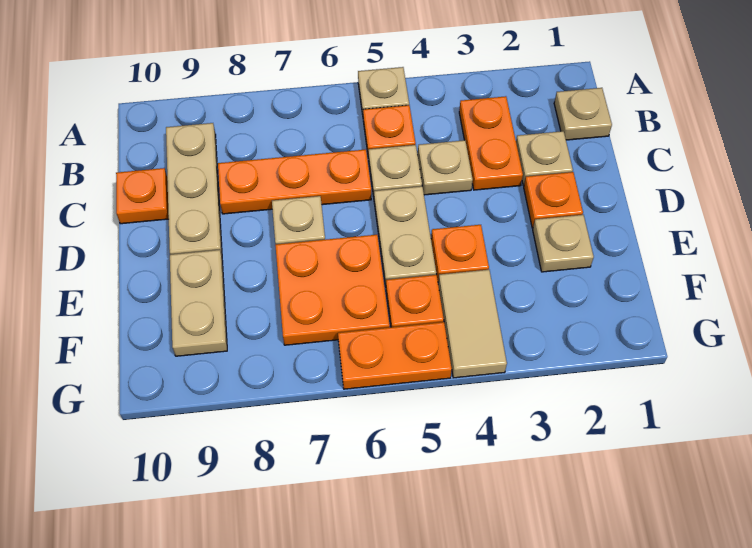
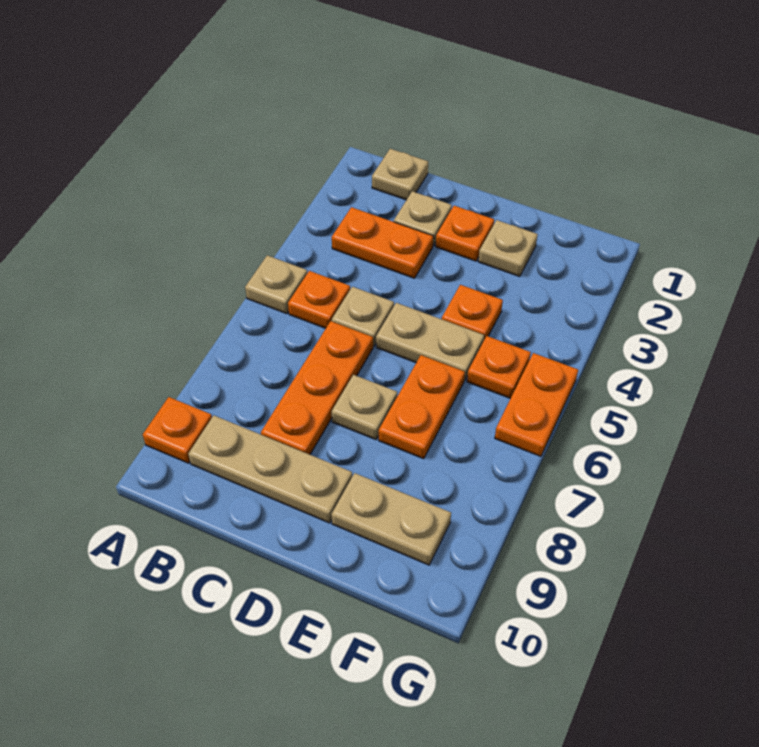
tan 1x1 plate [418,140,473,195] -> none
orange 1x1 plate [116,168,169,224] -> orange 1x1 plate moved to [143,397,212,463]
orange 2x2 plate [275,235,390,345] -> orange 1x2 plate [379,355,465,459]
tan 1x2 tile [438,270,507,378] -> none

